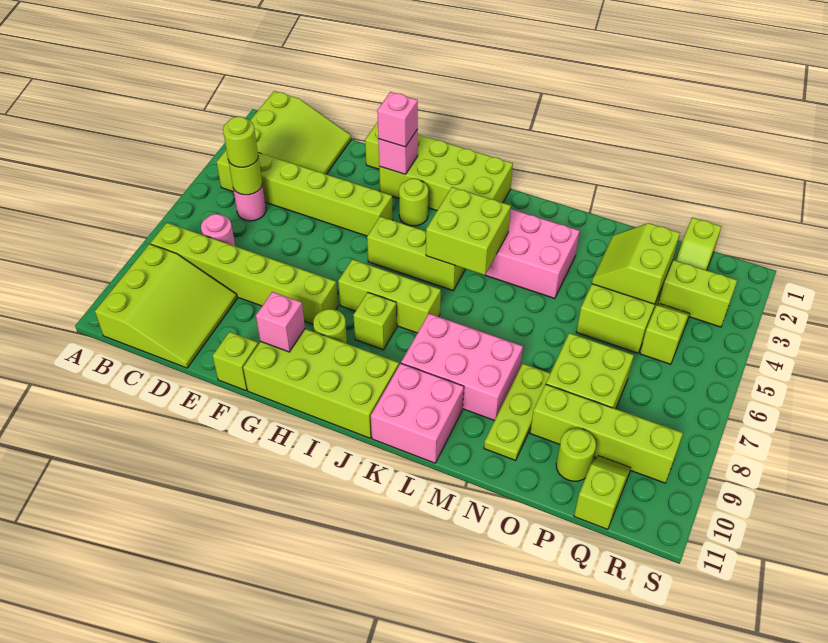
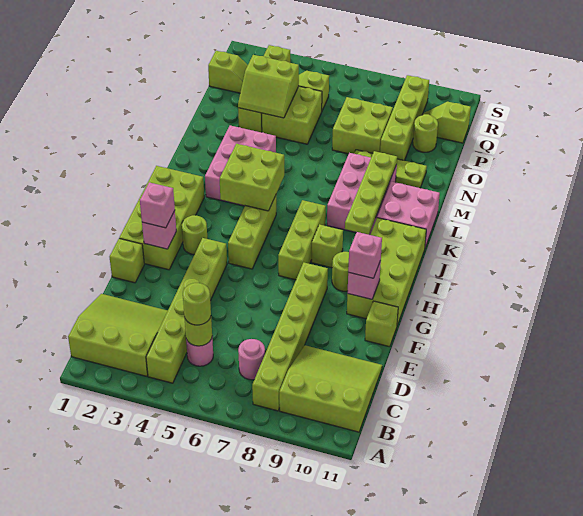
none -> pink 1x1 brick [348,232,382,278]
none -> lime 1x4 plate [345,151,397,235]

